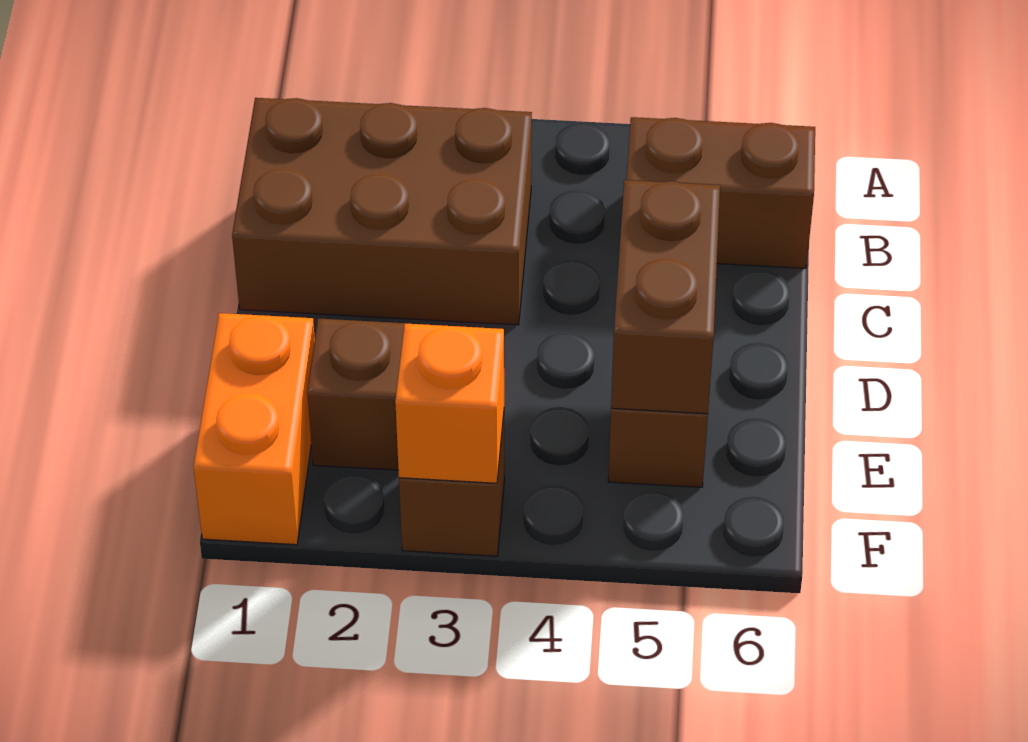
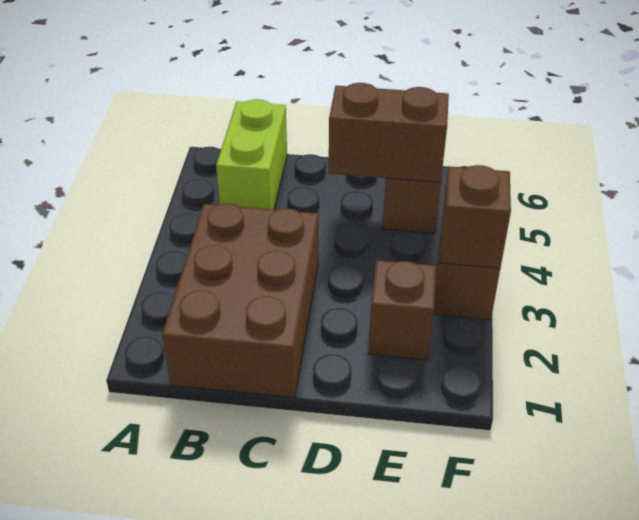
brown 1x2 brick [626,117,815,268] -> lime 1x2 brick [216,99,287,210]
orange 1x2 brick [193,313,315,545] -> none
orange 1x1 brick [395,323,504,483] -> brown 1x1 brick [440,165,511,268]

